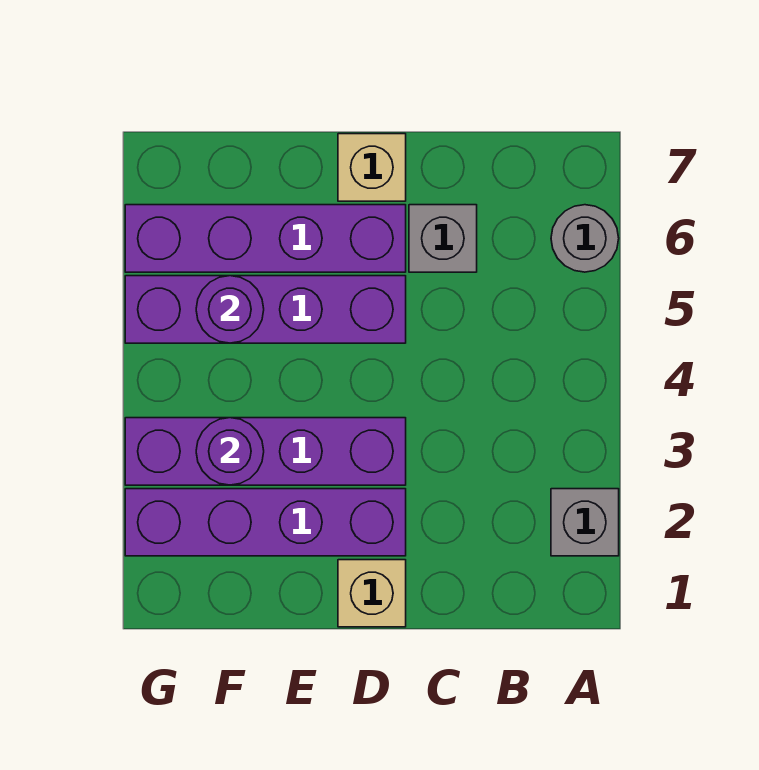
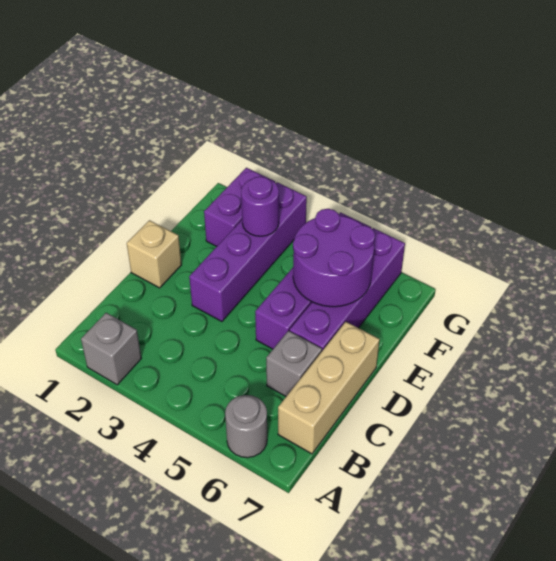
purple 1x4 brick [125,489,406,556] -> purple 1x2 brick [204,168,275,246]
tan 1x1 brick [338,134,406,201] -> tan 1x3 brick [278,322,380,454]
purple 1x1 round brick [196,276,264,343] -> purple 2x2 round brick [293,209,375,307]

